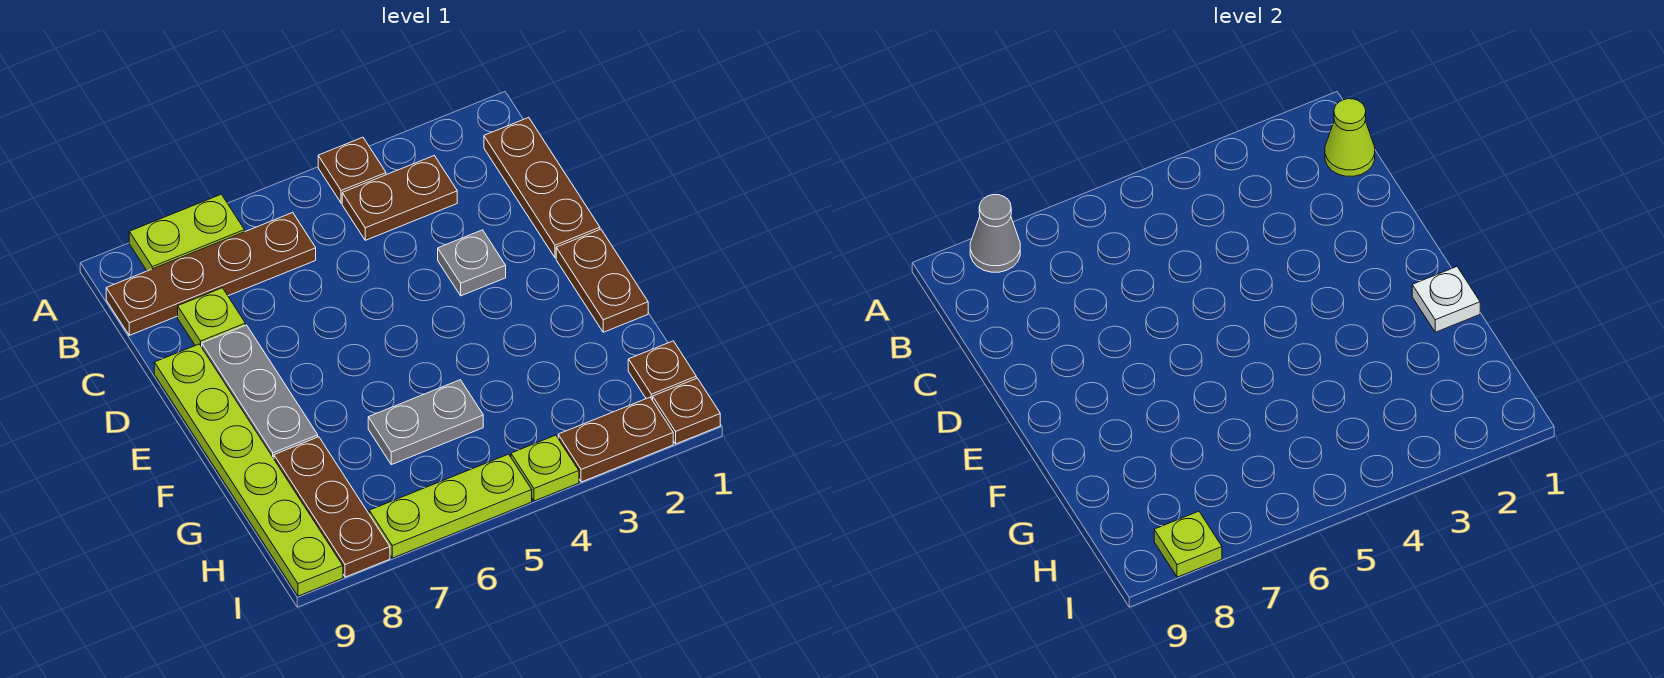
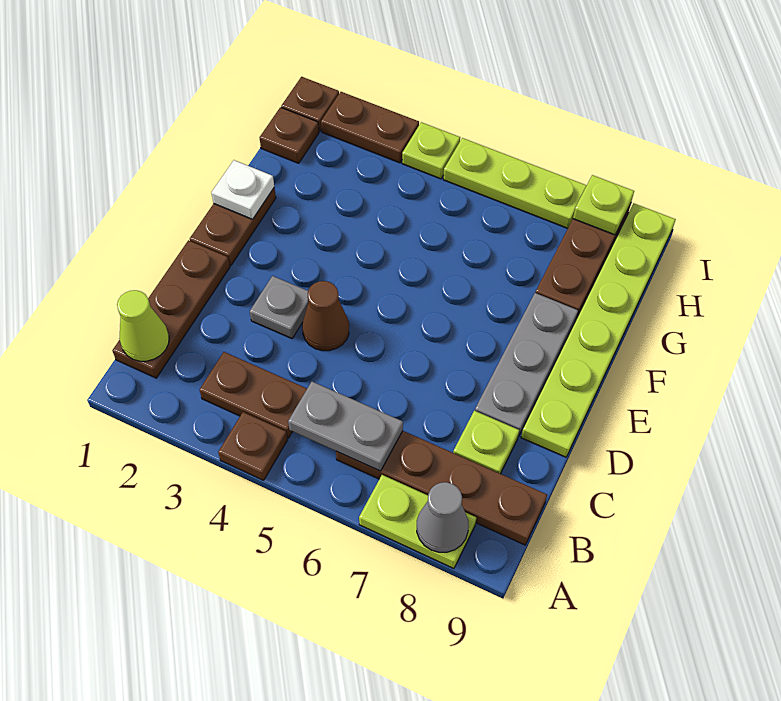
none -> brown 1x1 cone [302,281,349,351]
grey 1x2 plate [368,380,483,465] -> grey 1x2 plate moved to [288,382,403,471]

